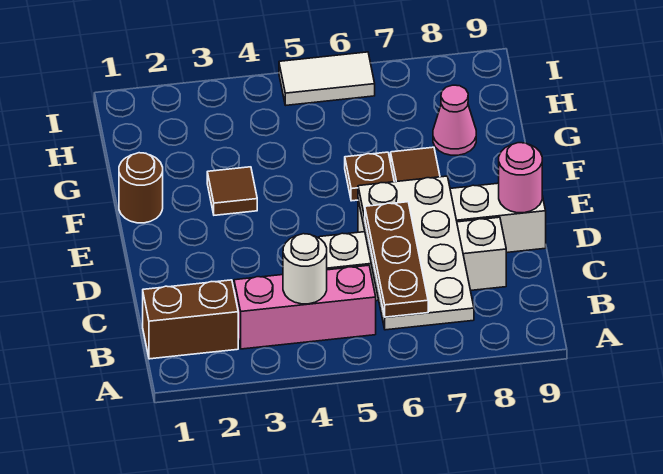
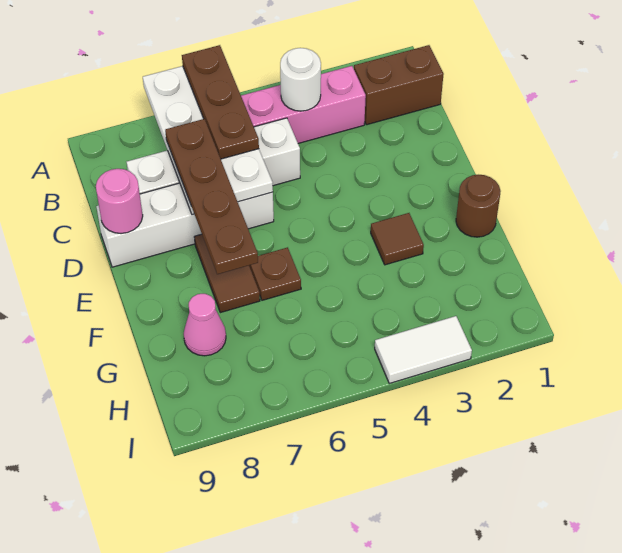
none -> brown 1x4 plate [165,119,258,274]
white 1x2 tile [279,52,375,105] -> white 1x2 tile moved to [375,316,472,383]

